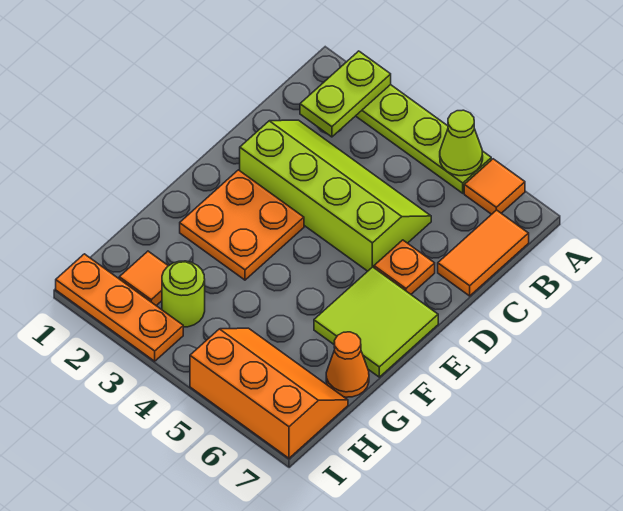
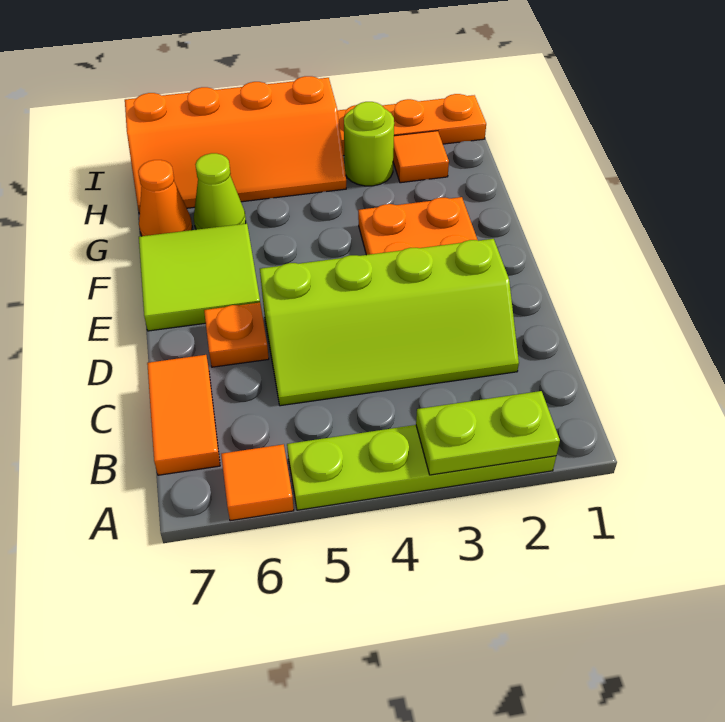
lime 1x2 plate [300,51,391,137] -> lime 1x2 plate turned to [416,391,560,475]
lime 1x1 cone [440,110,483,176] -> lime 1x1 cone moved to [194,153,246,230]
orange 2x3 slope [190,328,348,458] -> orange 2x4 slope [125,76,346,214]

